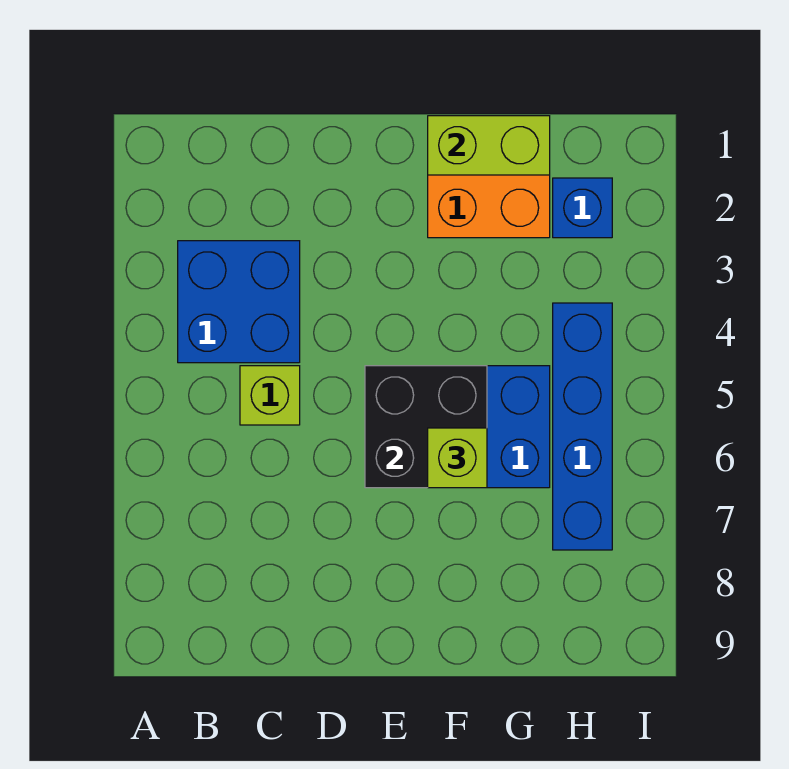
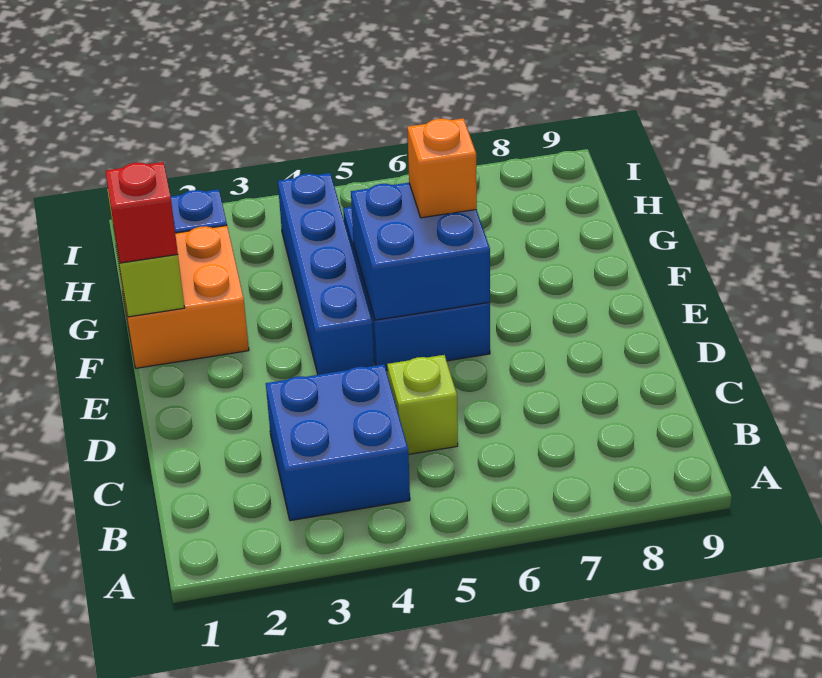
black 2x2 brick [365,366,487,488] -> blue 2x2 brick [351,183,490,320]
none -> red 1x1 brick [106,162,178,263]
lime 1x1 brick [428,428,487,488] -> orange 1x1 brick [407,118,477,218]
blue 1x4 brick [553,303,612,550] -> blue 1x4 brick turned to [278,173,374,375]

